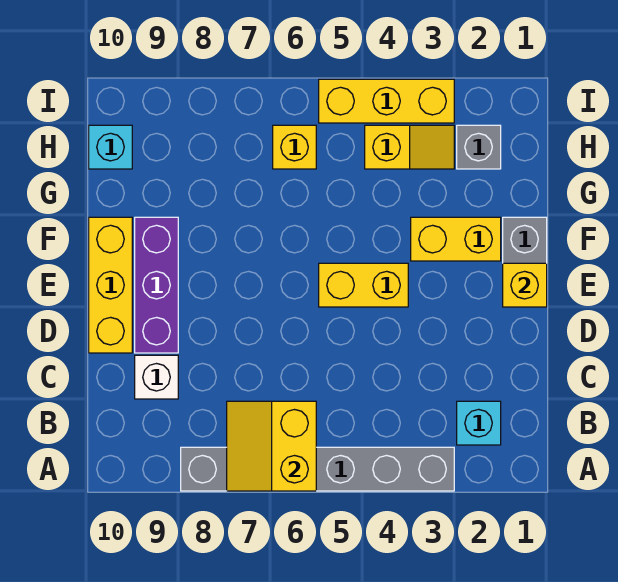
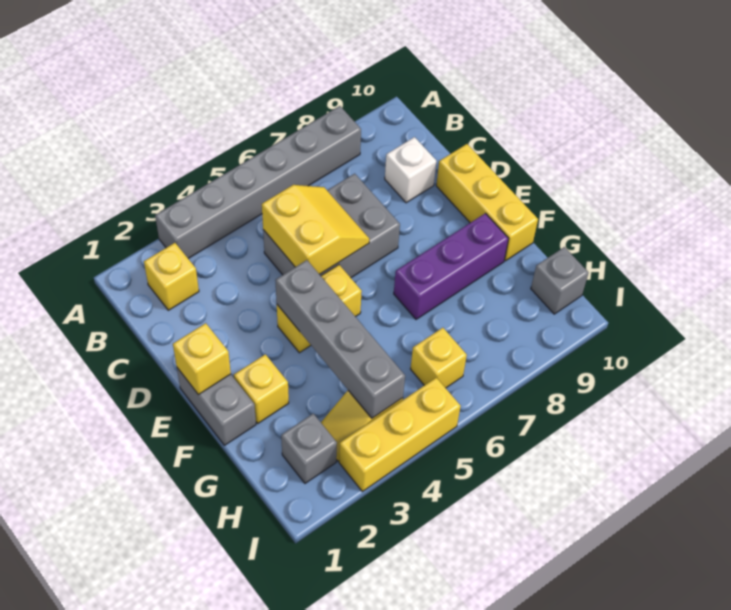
yellow 2x2 slope [227,401,316,491] -> yellow 2x2 slope moved to [262,185,369,274]
cyan 1x1 brick [457,401,501,445] -> yellow 1x1 brick [144,243,199,310]
none -> grey 2x3 brick [263,174,400,278]
purple 1x3 brick [135,217,178,353] -> purple 1x3 brick turned to [394,213,509,319]
none -> grey 1x4 brick [275,260,405,418]
yellow 1x2 brick [411,217,501,261] -> yellow 1x1 brick [234,354,289,423]
cyan 1x1 brick [89,125,132,169] -> grey 1x1 brick [531,247,589,314]

